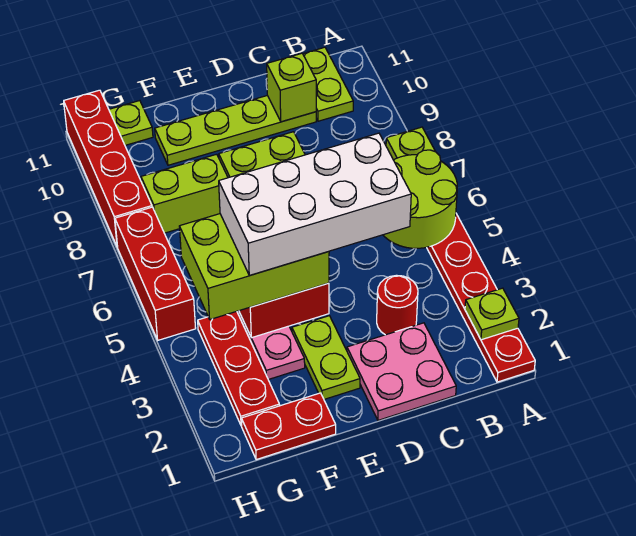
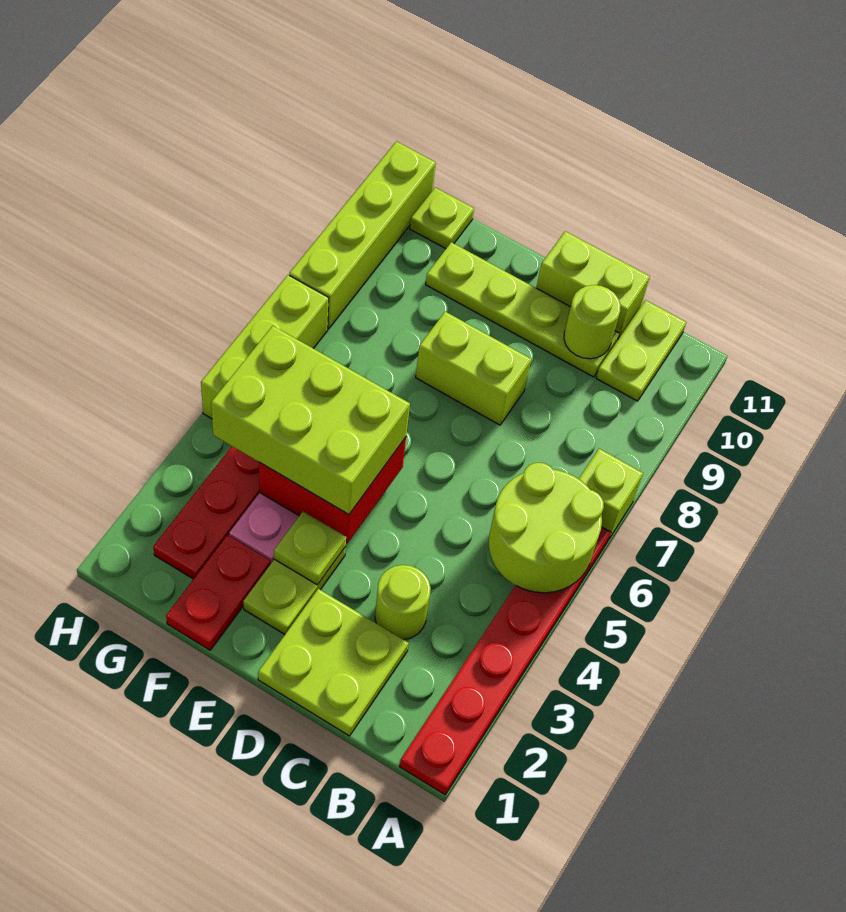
lime 1x1 plate [465,288,519,340] -> lime 1x1 plate moved to [274,512,346,585]
pink 2x2 plate [347,323,456,420] -> lime 2x2 plate [258,589,409,736]
red 1x1 round brick [377,275,418,335] -> lime 1x1 round brick [375,565,431,640]
white 2x4 brick [219,133,411,275] -> none
lime 1x1 brick [267,53,316,122] -> lime 1x1 round brick [564,285,621,359]
red 1x2 plate [241,393,336,460] -> red 1x2 plate turned to [166,535,271,650]
lime 1x2 brick [141,154,228,233] -> lime 1x2 brick moved to [536,231,650,339]
red 1x3 brick [115,207,196,340] -> lime 1x3 brick [201,275,329,419]
red 1x4 brick [64,90,152,247] -> lime 1x4 brick [289,141,436,329]

